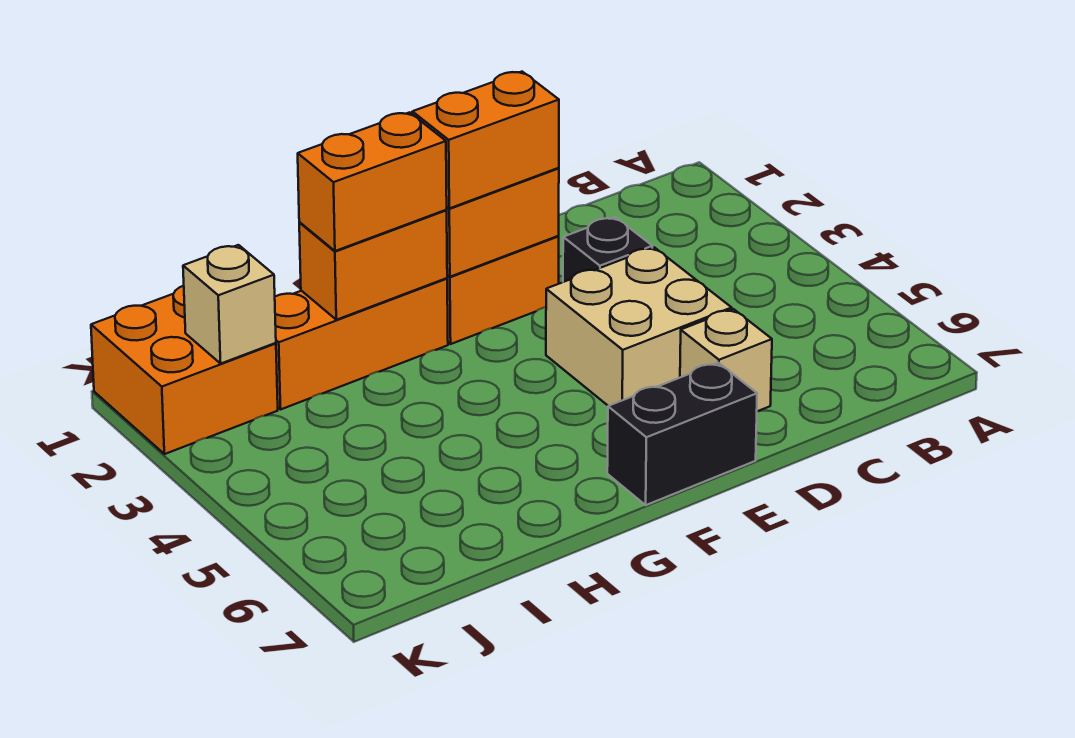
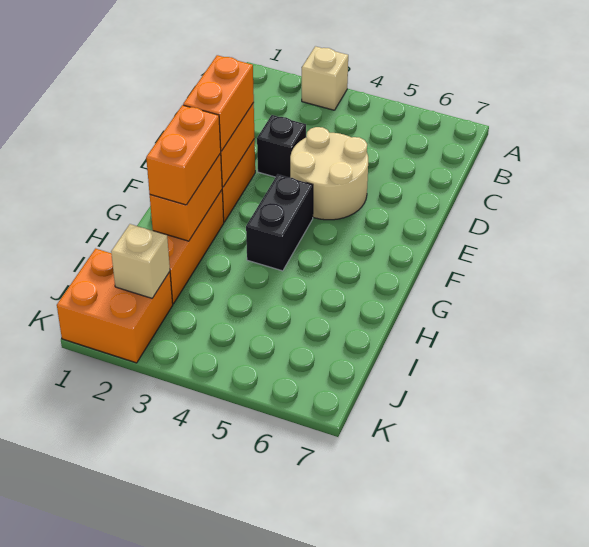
tan 2x2 brick [546,247,732,406] -> tan 2x2 round brick [290,127,368,220]
tan 1x1 brick [680,309,772,411] -> tan 1x1 brick moved to [302,46,348,110]
black 1x2 brick [607,363,757,505] -> black 1x2 brick moved to [246,175,313,271]

